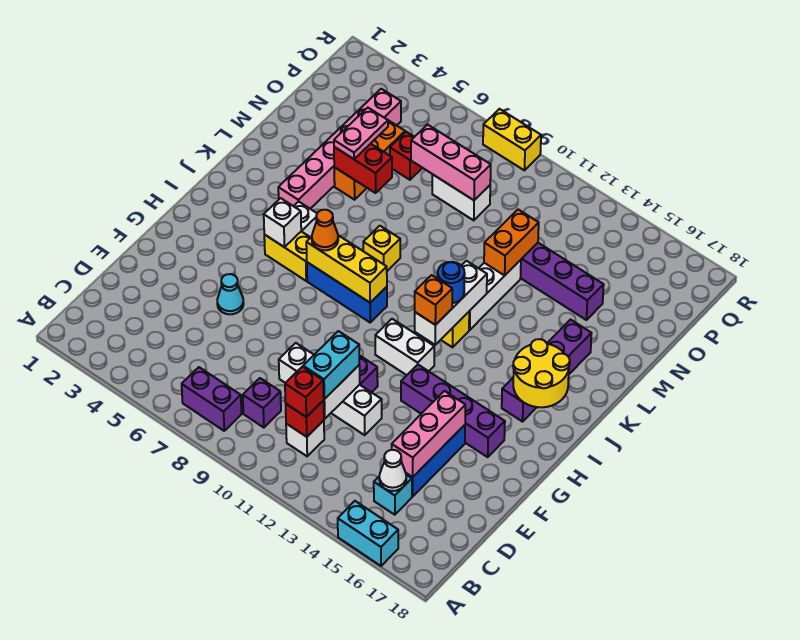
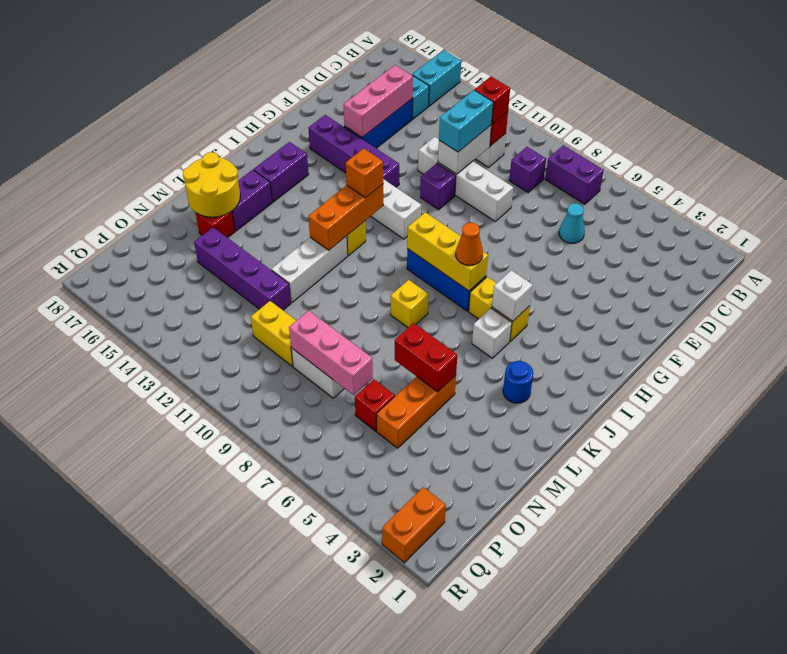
cyan 1x2 brick [338,501,398,566] -> cyan 1x2 brick turned to [412,50,461,106]
white 1x1 cone [379,450,406,491] -> none
cyan 1x1 cone [217,274,244,314] -> cyan 1x1 cone moved to [559,203,585,243]
white 1x3 brick [415,261,487,345] -> orange 1x3 brick [308,184,383,250]
yellow 2x2 round brick [513,339,570,407] -> yellow 2x2 round brick moved to [183,152,240,217]
blue 1x1 round brick [438,262,465,303] -> blue 1x1 round brick moved to [503,361,533,403]
pink 1x6 brick [278,89,401,209] -> none
pink 1x2 plate [334,108,388,159] -> none
orange 1x2 brick [484,210,539,276] -> orange 1x2 brick moved to [382,487,446,563]
none -> red 1x1 brick [196,211,235,238]
yellow 1x2 brick [483,109,541,170] -> yellow 1x2 brick moved to [251,301,296,366]

